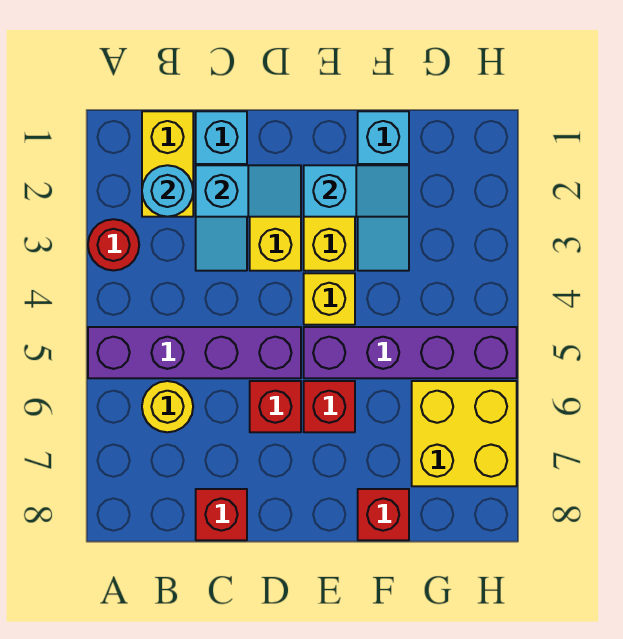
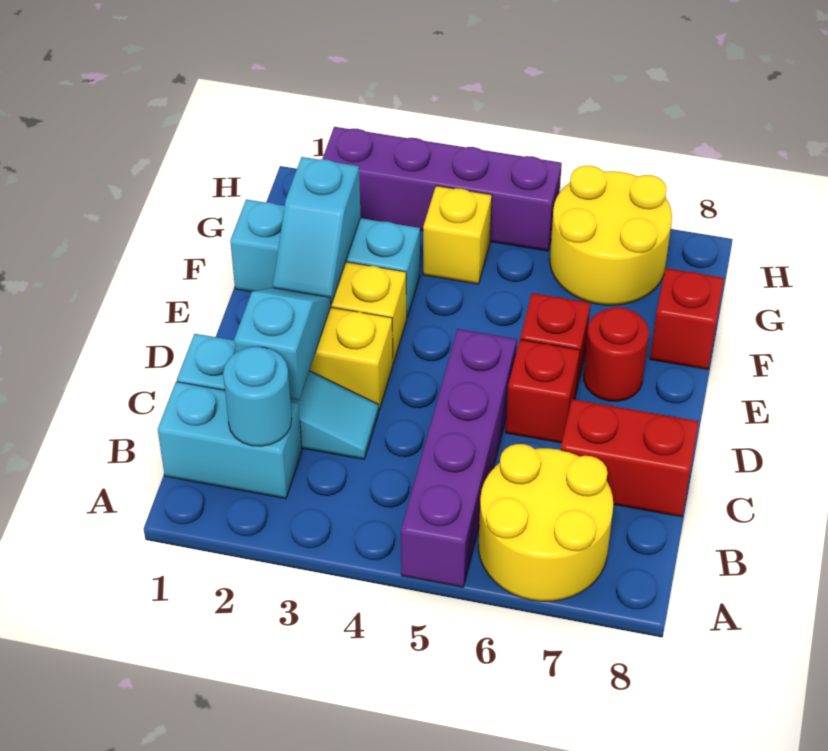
red 1x1 round brick [88,219,139,271] -> red 1x1 round brick moved to [584,307,649,401]
yellow 1x2 brick [142,111,193,217] -> cyan 1x2 brick [158,382,302,499]
yellow 1x1 round brick [142,381,193,432] -> yellow 2x2 round brick [479,444,613,601]
red 1x1 brick [196,489,247,540] -> red 1x2 brick [561,399,699,517]
cyan 1x2 slope [304,165,409,217] -> cyan 1x2 slope turned to [273,157,361,304]
yellow 1x1 brick [304,273,355,325] -> yellow 1x1 brick moved to [423,186,492,284]
purple 1x4 brick [304,327,517,378] -> purple 1x4 brick turned to [323,127,562,251]
cyan 1x3 slope [358,111,409,271] -> cyan 1x3 brick [230,199,420,317]
yellow 2x2 brick [412,381,517,486] -> yellow 2x2 round brick [550,165,672,305]

